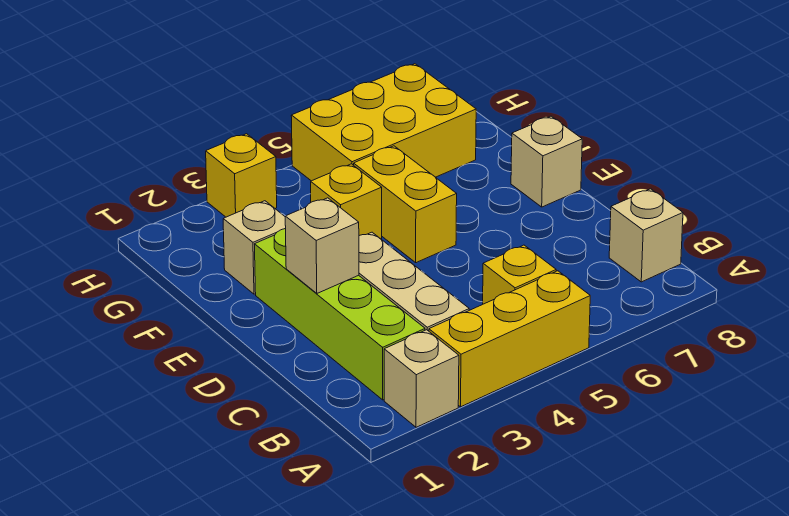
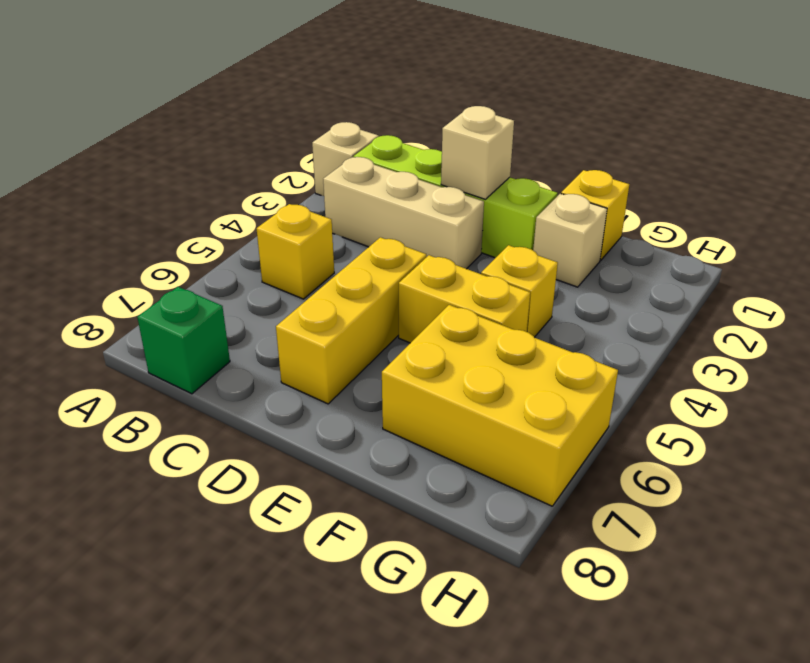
yellow 1x3 brick [429,271,590,407] -> yellow 1x3 brick moved to [276,237,426,404]
tan 1x1 brick [609,189,683,282] -> green 1x1 brick [137,287,230,394]
tan 1x1 brick [511,116,582,207] -> none
yellow 2x3 brick [291,64,476,181] -> yellow 2x3 brick turned to [382,305,618,506]
yellow 1x1 brick [206,134,277,217] -> yellow 1x1 brick moved to [561,170,629,260]

